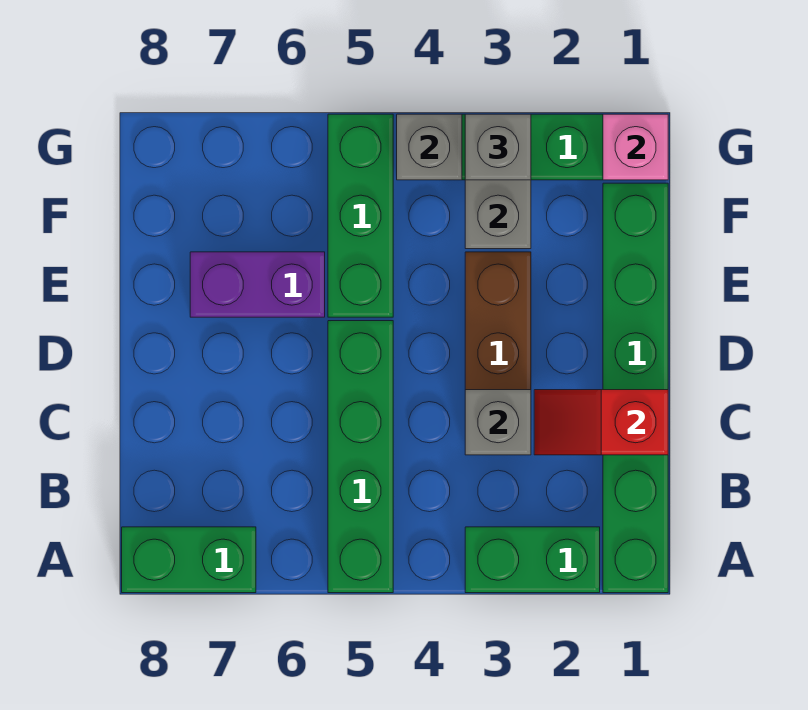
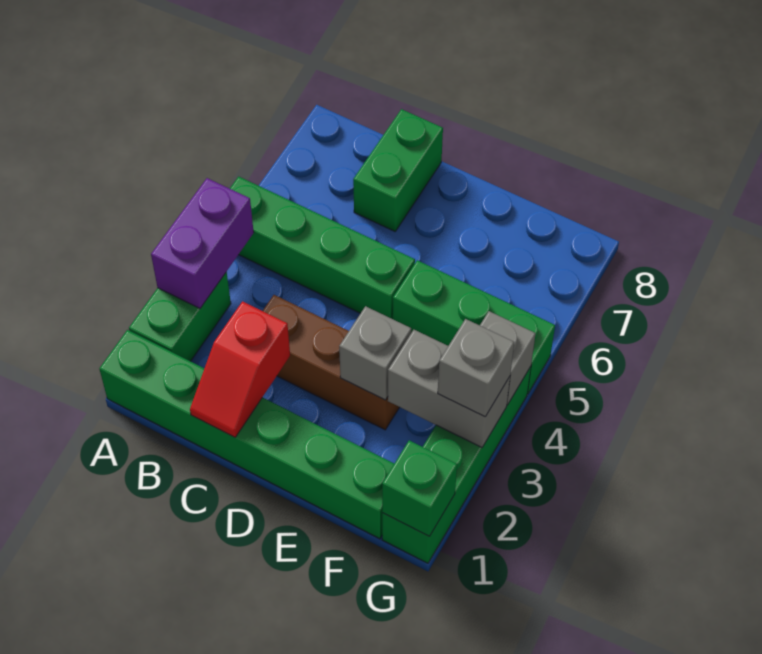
green 1x2 brick [122,527,256,593] -> green 1x2 brick moved to [353,109,443,231]
red 1x2 slope [534,390,668,455] -> red 1x2 slope turned to [190,301,290,437]
grey 1x1 brick [465,390,531,455] -> grey 1x1 brick moved to [339,306,411,400]
purple 1x2 brick [190,252,325,317] -> purple 1x2 brick moved to [151,178,254,308]
pink 1x1 brick [603,114,668,180] -> green 1x1 brick [382,440,457,536]

